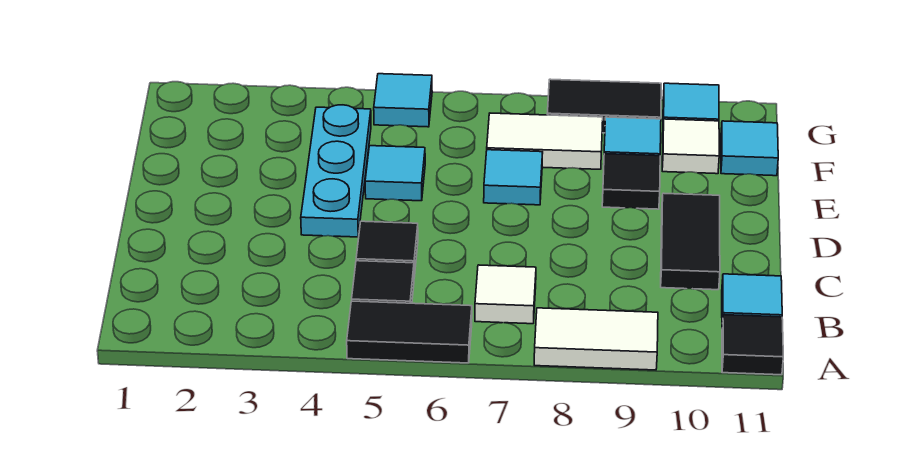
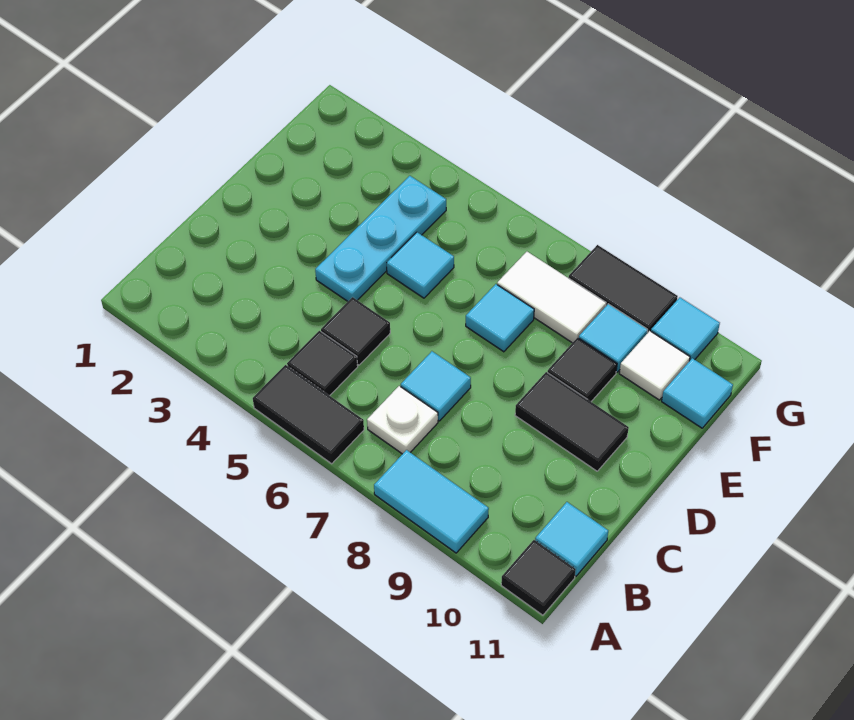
white 1x2 tile [534,308,658,370] -> cyan 1x2 tile [374,450,489,553]
white 1x1 tile [475,265,536,324] -> white 1x1 plate [367,386,438,454]
black 1x2 tile [661,193,720,290] -> black 1x2 tile turned to [515,372,629,471]
cyan 1x1 tile [374,74,432,127] -> cyan 1x1 tile moved to [401,351,471,421]

